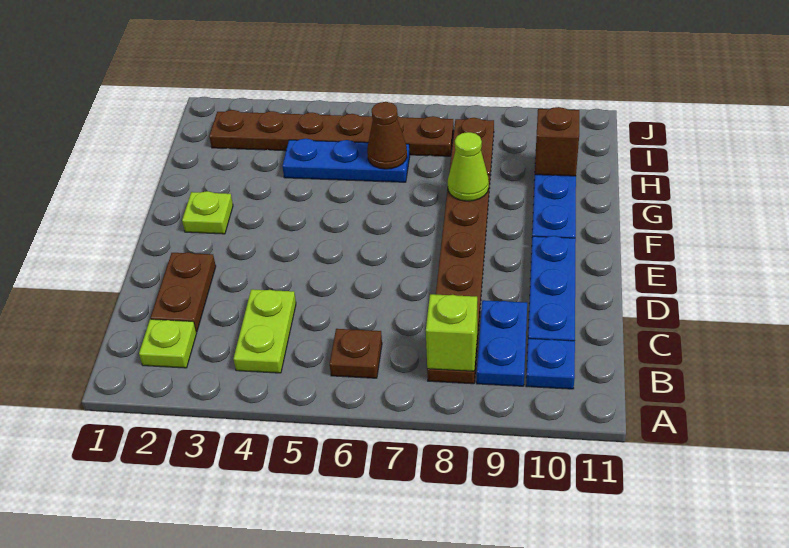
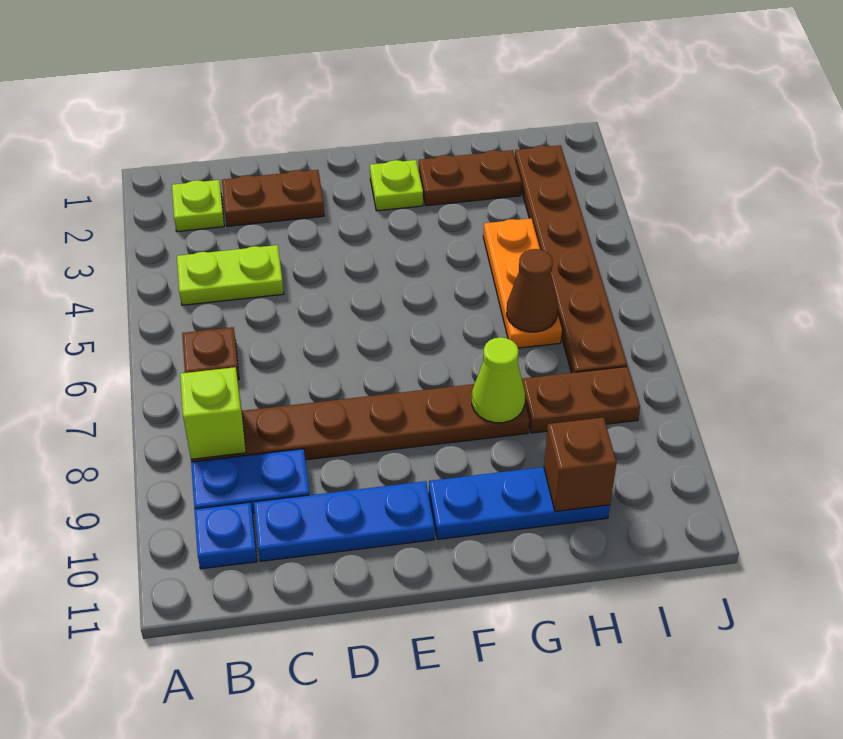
none -> brown 1x2 plate [419,150,522,206]
blue 1x3 plate [283,139,410,182] -> orange 1x3 plate [483,218,562,348]

